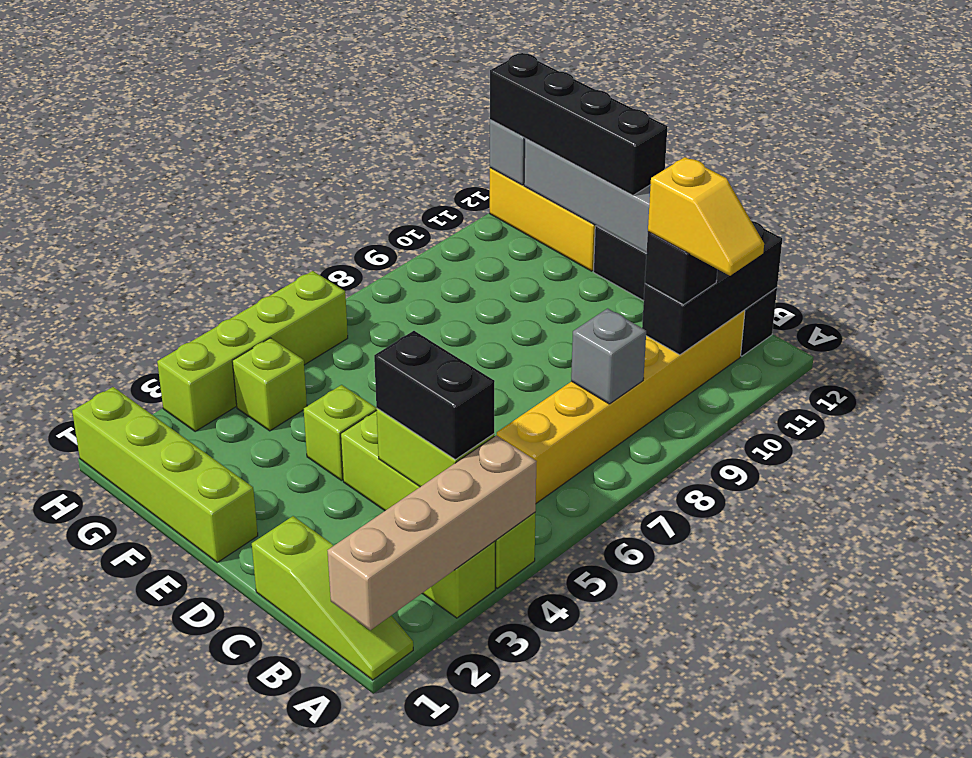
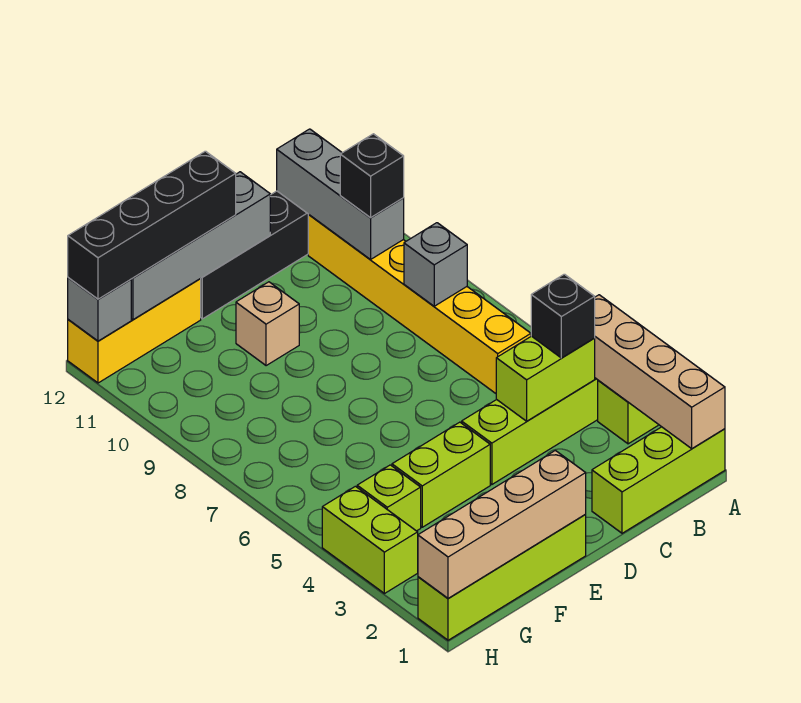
lime 1x3 slope [252,516,413,680] -> lime 1x3 brick [592,427,725,533]
yellow 1x2 slope [648,157,764,276] -> none
black 1x2 brick [374,331,495,460] -> black 1x1 brick [531,274,595,358]
black 1x3 brick [642,221,782,355] -> grey 1x3 brick [277,129,404,259]
none -> tan 1x4 brick [418,450,586,599]
lime 1x1 brick [304,385,377,481] -> lime 1x2 brick [392,422,490,527]
none -> tan 1x1 brick [236,282,299,366]
lime 1x4 brick [157,271,348,432] -> lime 1x2 brick [322,486,418,594]

